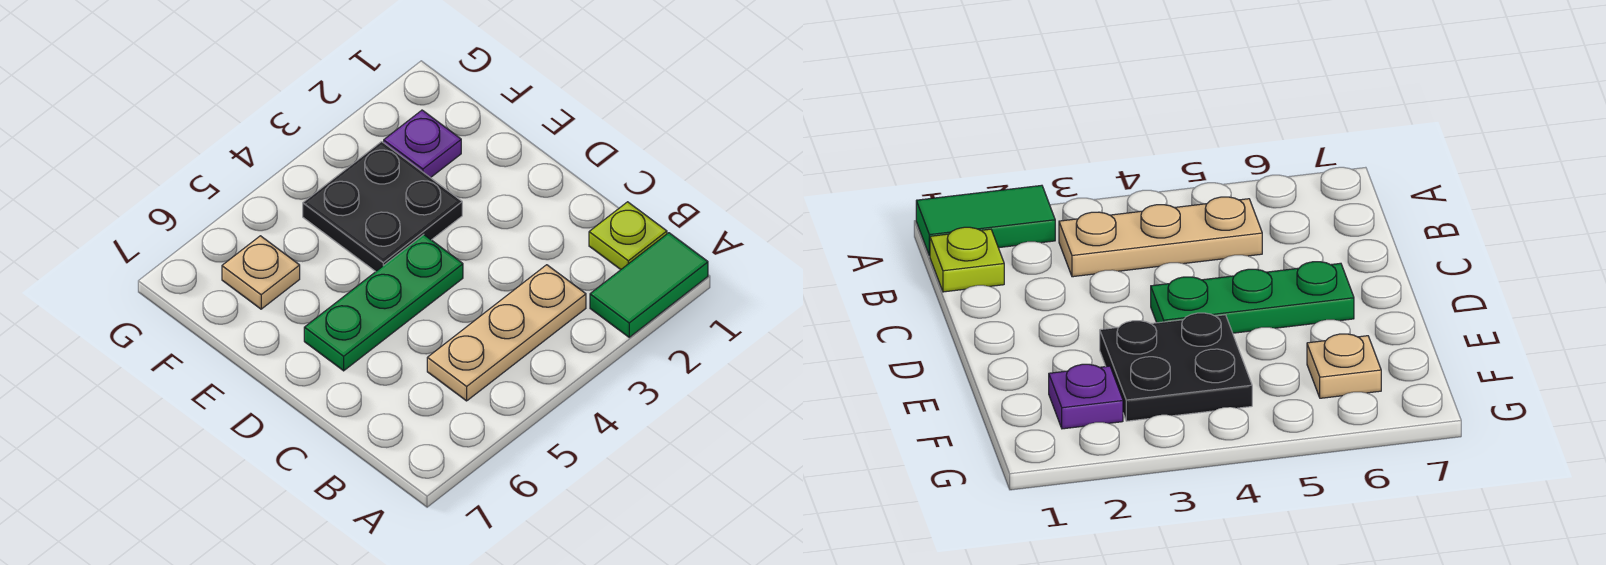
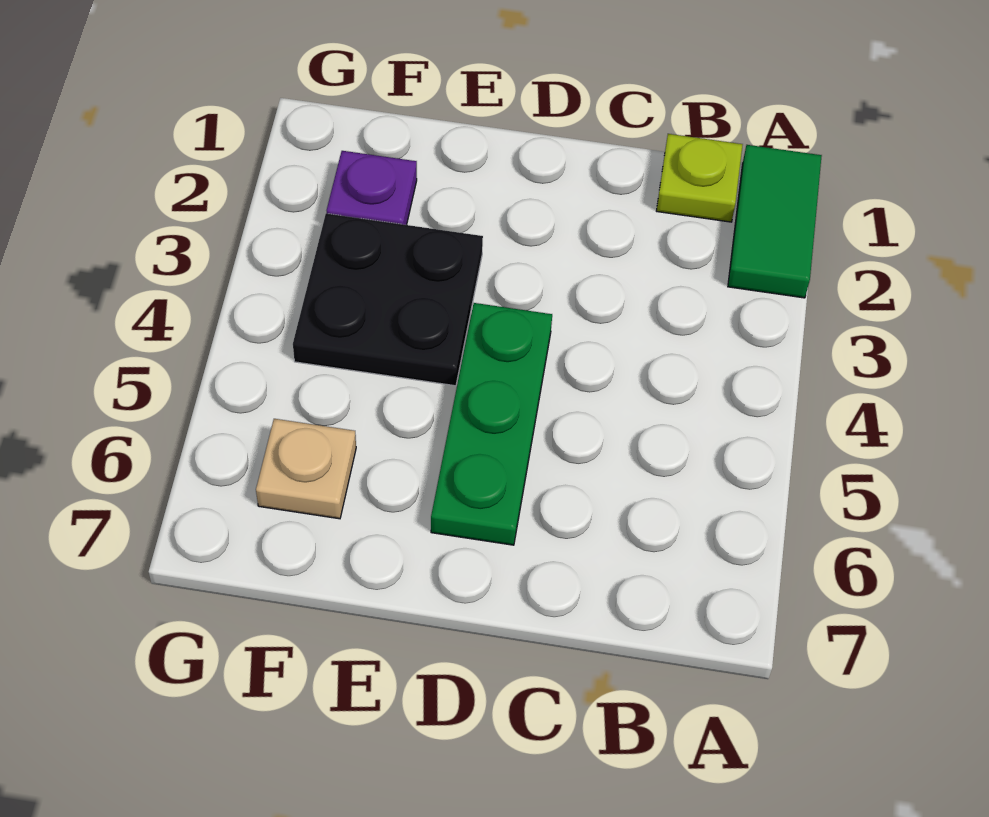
tan 1x3 plate [427,265,586,401] -> none

